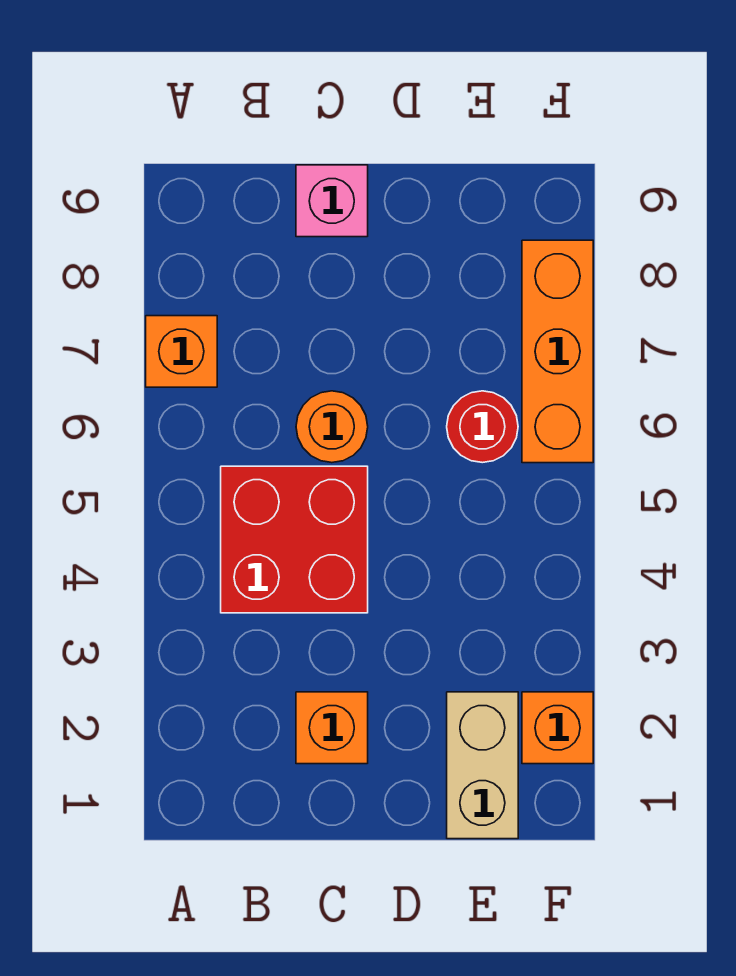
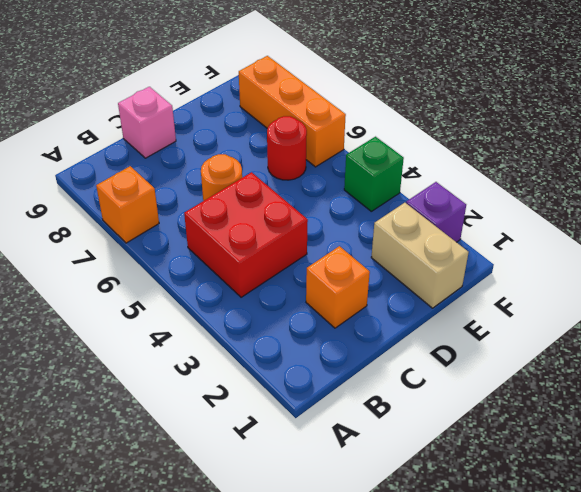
orange 1x1 brick [522,692,593,764] -> purple 1x1 brick [406,182,466,242]
none -> green 1x1 brick [344,137,404,211]

